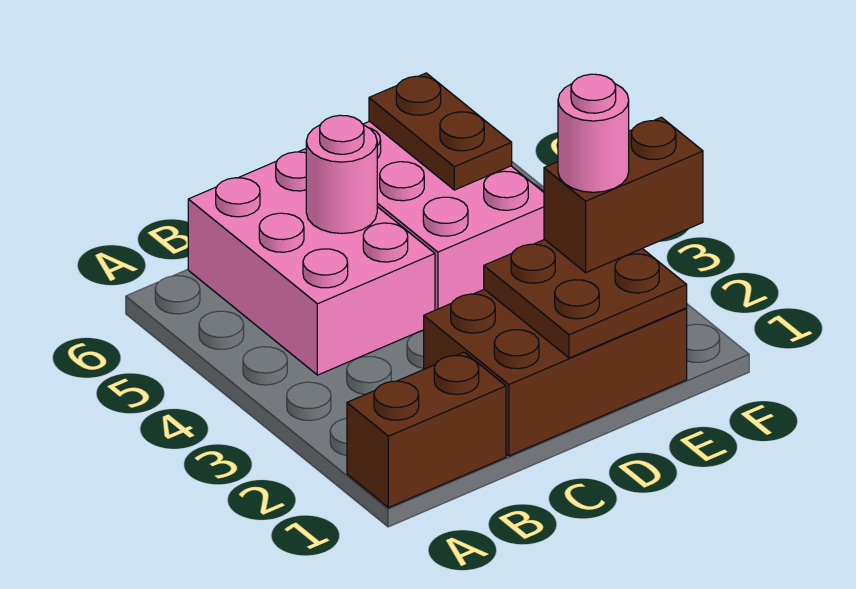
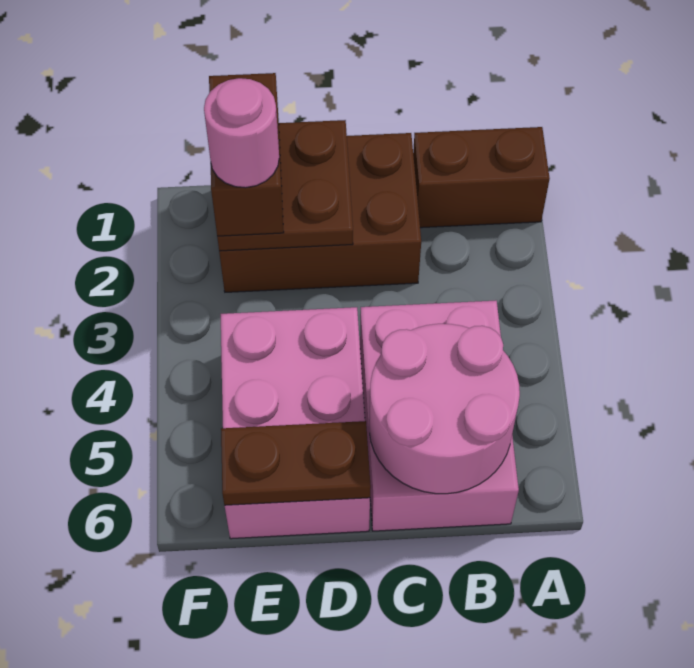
pink 1x1 round brick [306,115,377,234] -> pink 2x2 round brick [369,324,520,494]
brown 1x2 brick [544,117,703,272] -> brown 1x2 brick turned to [209,73,284,236]
brown 1x2 plate [369,73,512,190] -> brown 1x2 plate turned to [221,421,371,505]

